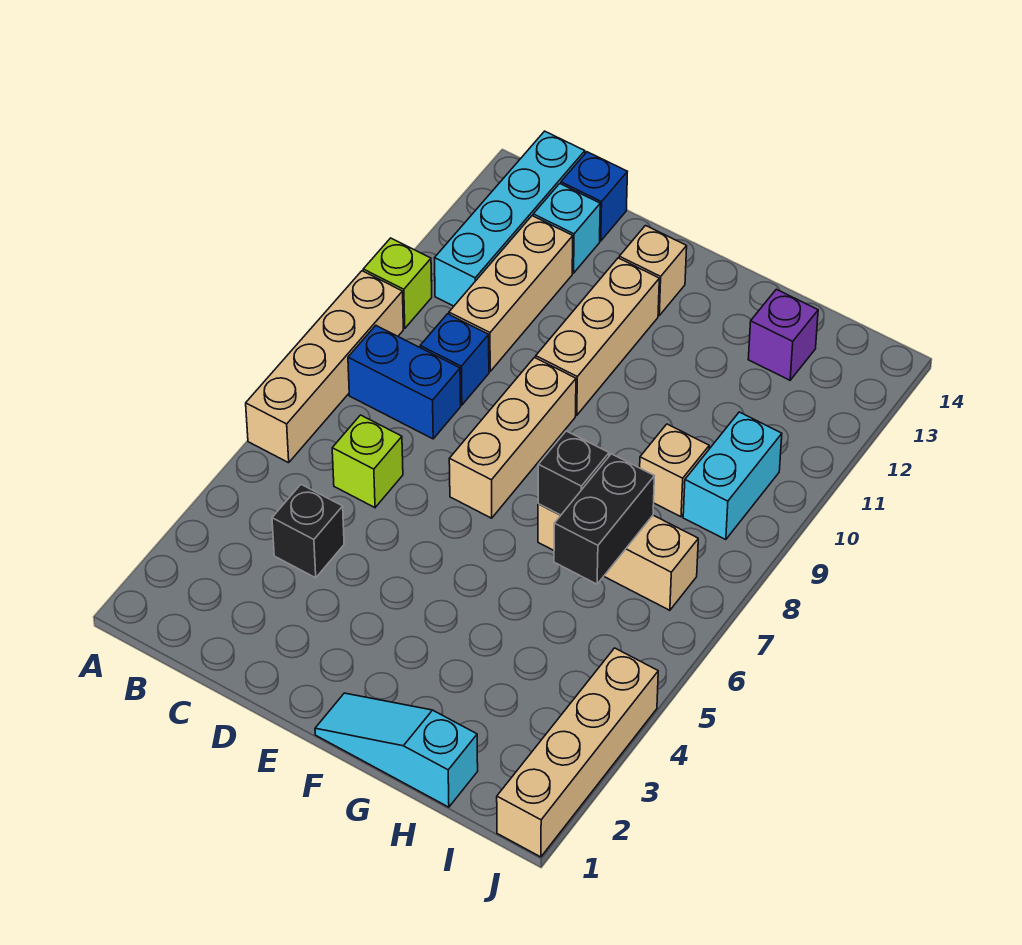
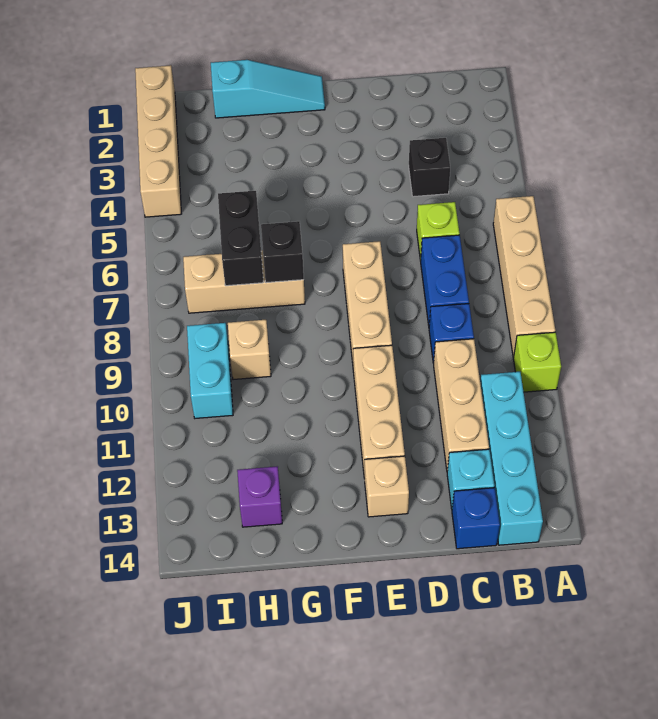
blue 1x2 brick [348,326,461,439] -> blue 1x2 brick turned to [421,235,469,325]

